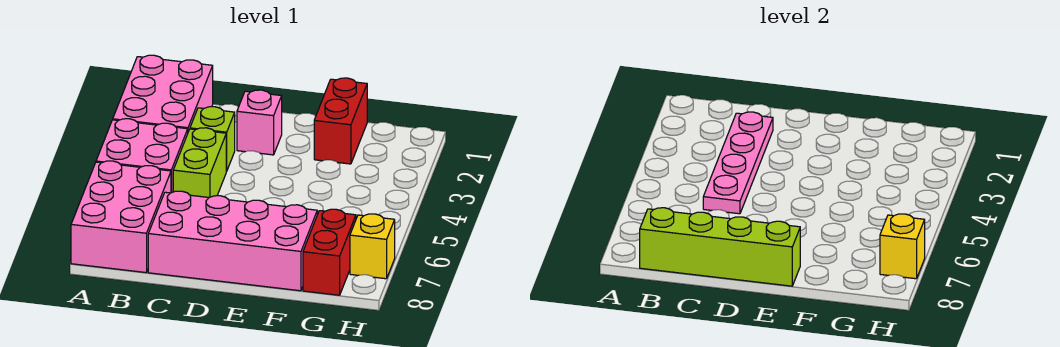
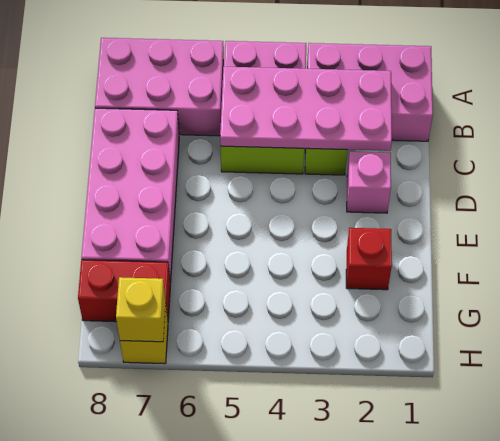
lime 1x4 brick [640,208,800,286] -> none
pink 1x4 plate [703,112,773,214] -> pink 2x4 plate [220,67,392,151]
red 1x2 brick [314,78,367,164] -> red 1x1 brick [346,228,392,290]

